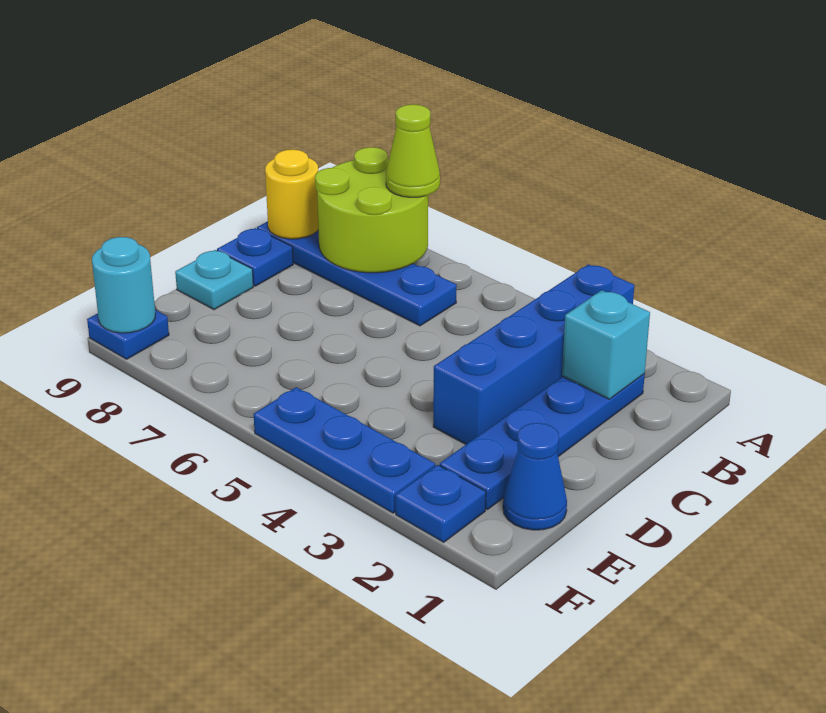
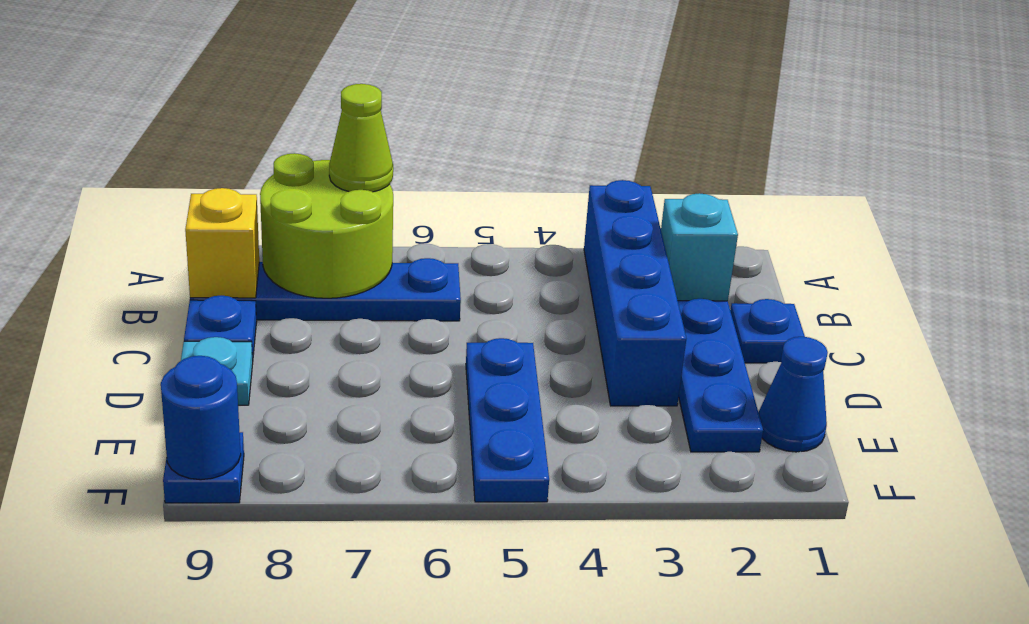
yellow 1x1 round brick [265,149,318,239] -> yellow 1x1 brick [185,188,259,298]
blue 1x1 plate [395,465,486,542] -> blue 1x1 plate moved to [730,299,805,363]
blue 1x3 plate [253,387,435,513] -> blue 1x3 plate turned to [466,338,549,502]
cyan 1x1 round brick [92,237,155,333] -> blue 1x1 round brick [161,356,241,480]

